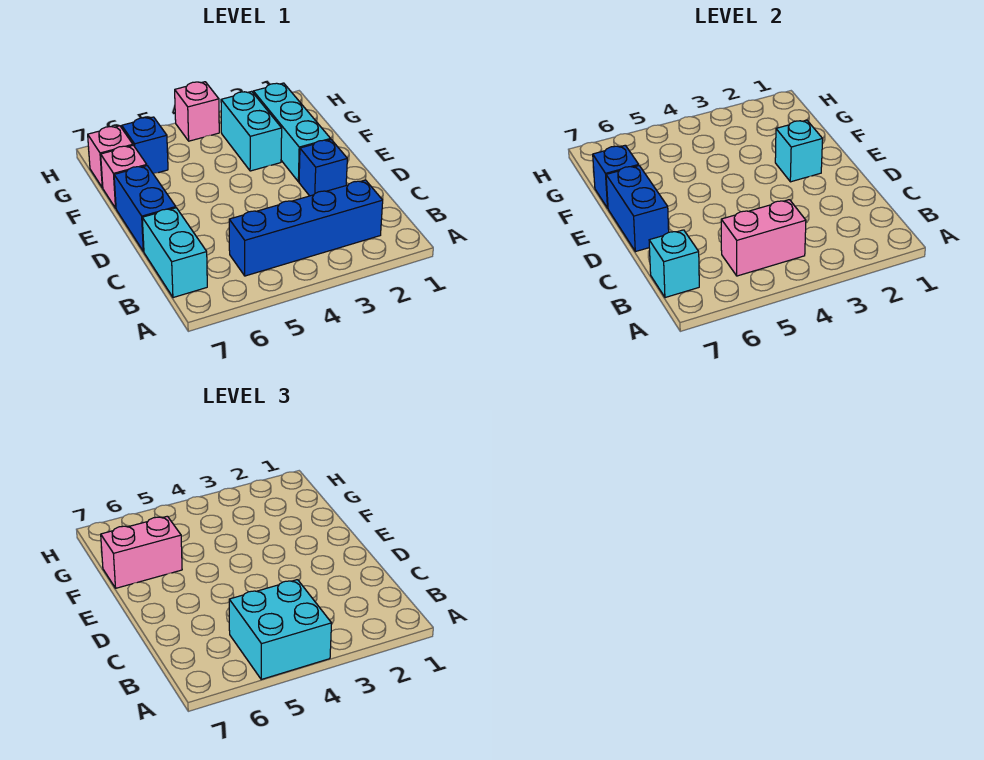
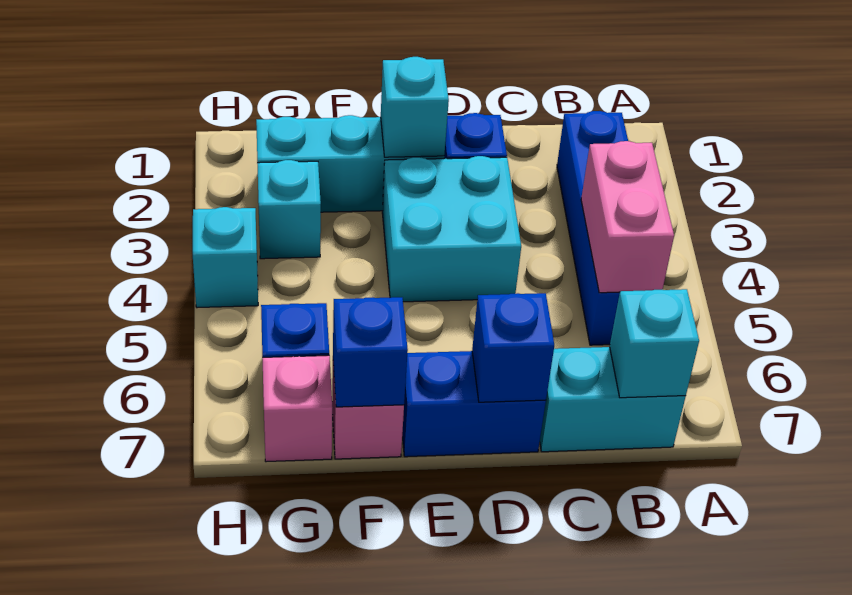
cyan 2x2 brick [229,580,332,679] -> cyan 2x2 brick moved to [382,156,521,302]
blue 1x2 brick [606,166,669,252] -> blue 1x1 brick [472,293,554,402]
cyan 1x2 brick [221,91,282,171] -> cyan 1x1 brick [257,160,321,259]
pink 1x2 brick [101,516,182,588] -> none
pink 1x1 brick [175,82,219,141] -> cyan 1x1 brick [193,207,258,308]

